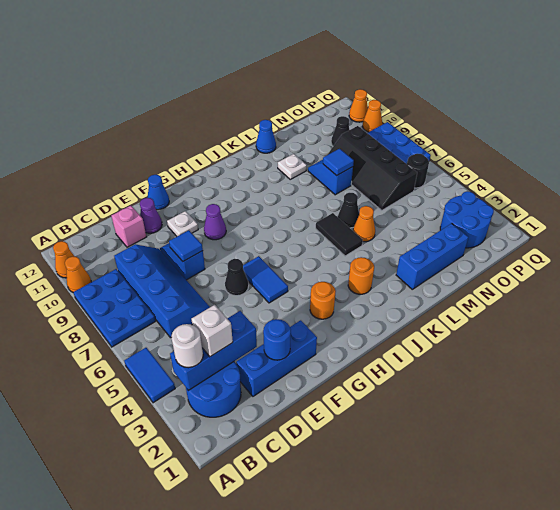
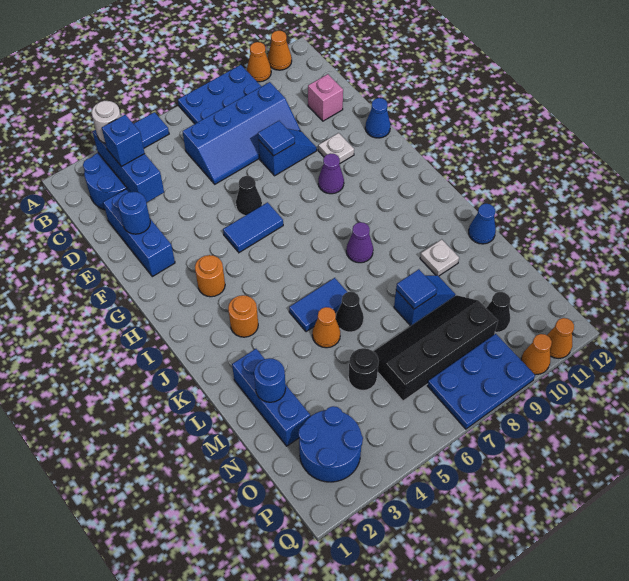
white 1x1 brick [191,305,233,357] -> blue 1x1 brick [102,115,145,167]
purple 1x1 cone [140,198,162,233] -> purple 1x1 cone moved to [346,222,373,263]
black 1x2 tile [316,213,363,256] -> blue 1x2 tile [289,278,347,332]
none -> blue 1x1 round brick [254,358,286,402]
black 1x1 round brick [407,154,429,188] -> black 1x1 round brick moved to [348,348,379,391]

